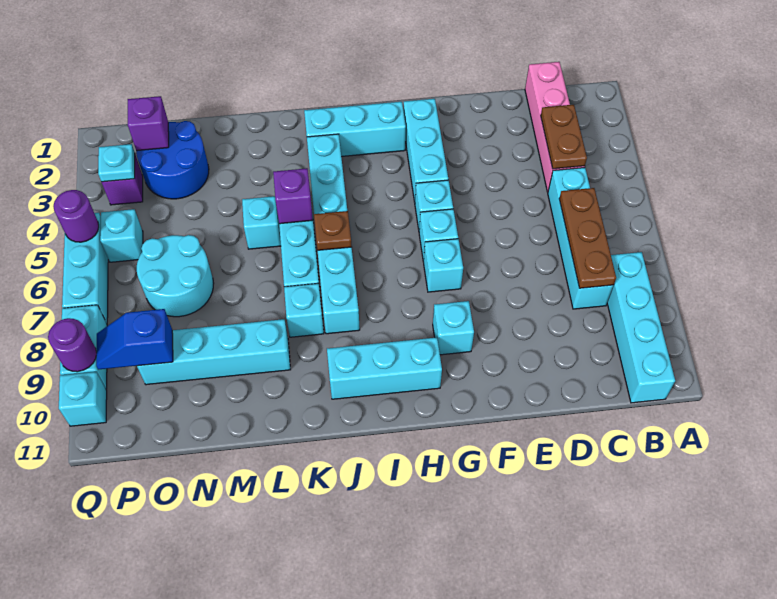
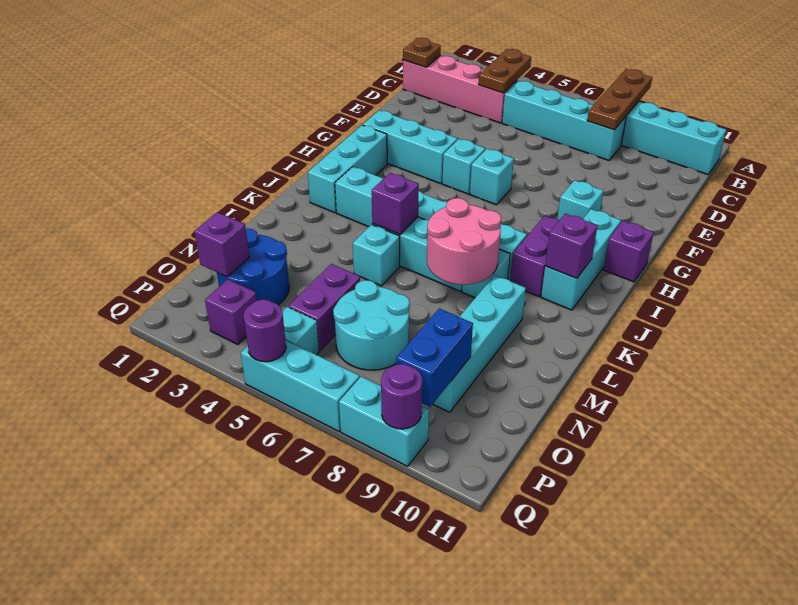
brown 1x2 plate [541,105,587,169] -> brown 1x2 plate turned to [478,49,531,93]
brown 1x3 plate [559,188,616,288] -> brown 1x3 plate turned to [587,69,652,130]
cyan 1x1 brick [424,239,463,292] -> none
none -> purple 1x1 brick [603,221,654,282]
none -> purple 1x2 brick [510,216,559,297]
brown 1x1 plate [314,211,352,250] -> brown 1x1 plate moved to [403,38,441,67]
none -> purple 1x1 brick [545,214,597,278]
none -> pink 2x2 round brick [427,198,501,285]
none -> purple 1x2 brick [288,264,360,350]
blue 1x2 slope [96,309,173,369] -> blue 1x2 brick [396,309,473,407]
cyan 1x1 plate [98,144,135,182] -> none
cyan 1x1 brick [59,372,107,426] -> none

